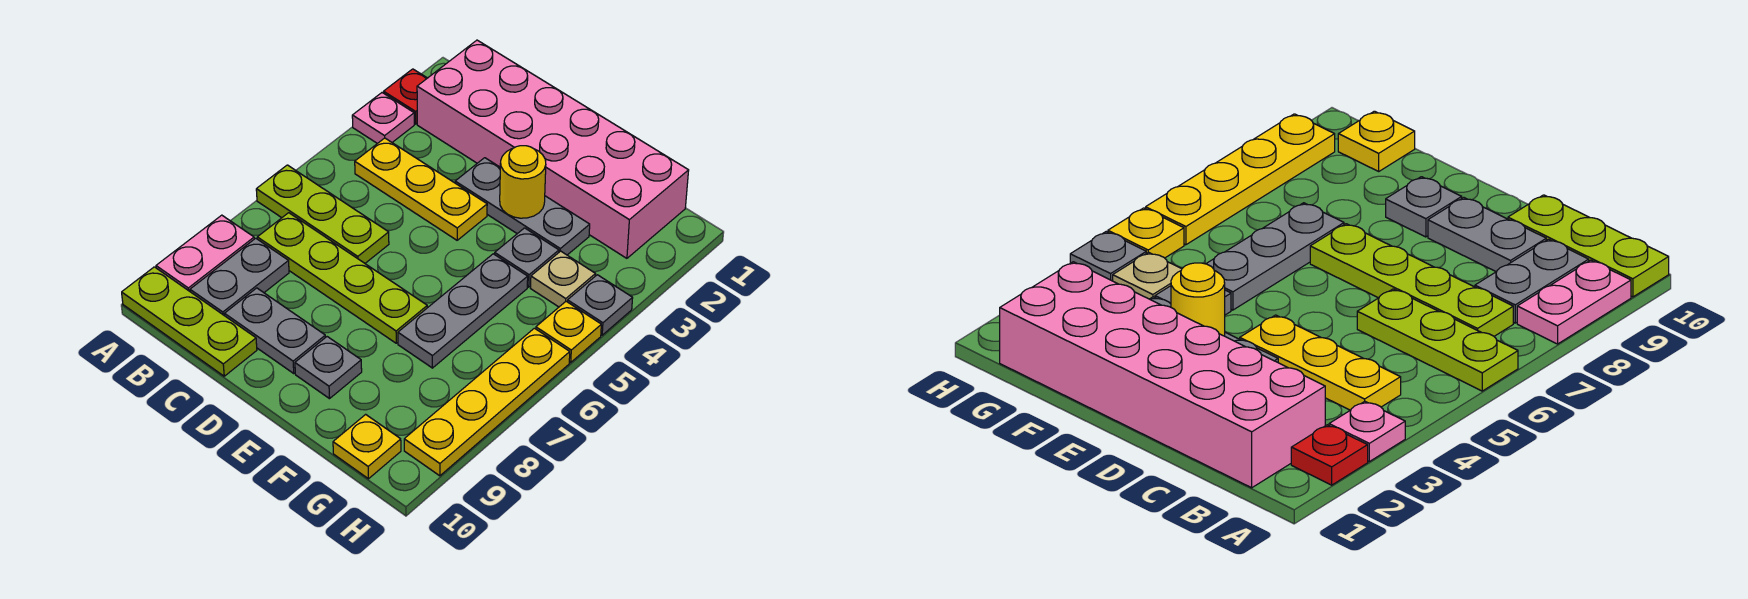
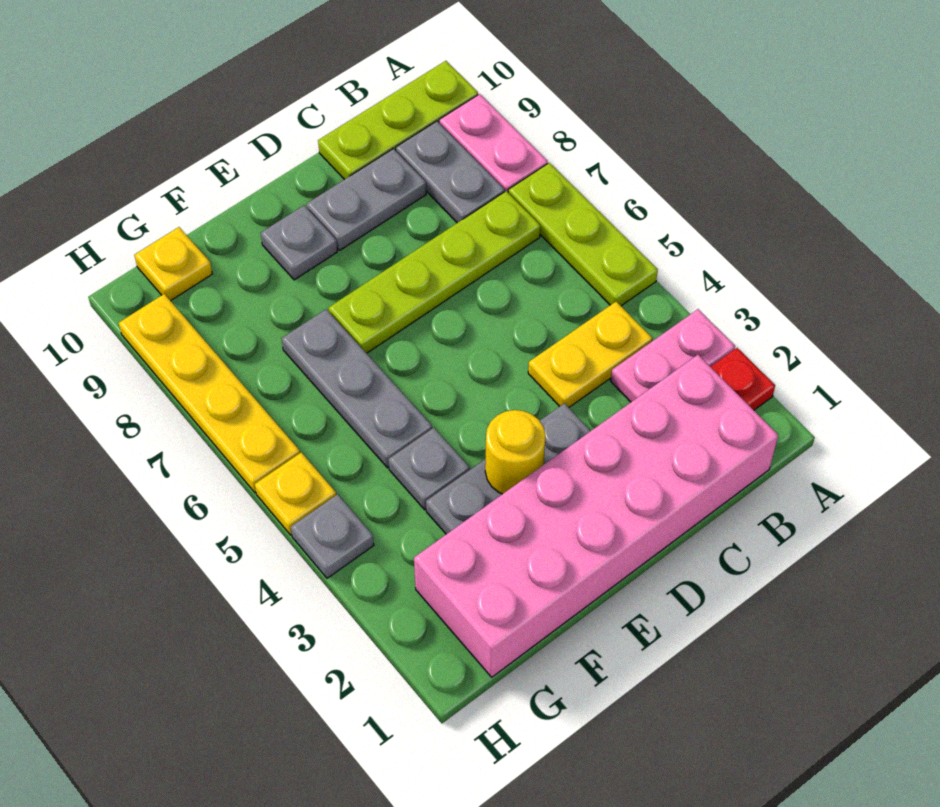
pink 1x1 plate [352,93,414,144] -> pink 1x2 plate [611,309,735,402]
lime 1x3 plate [256,165,389,263] -> lime 1x3 plate turned to [508,163,658,306]
yellow 1x3 plate [355,138,487,240] -> yellow 1x2 plate [528,302,652,407]
tan 1x1 plate [531,251,595,307] -> none

